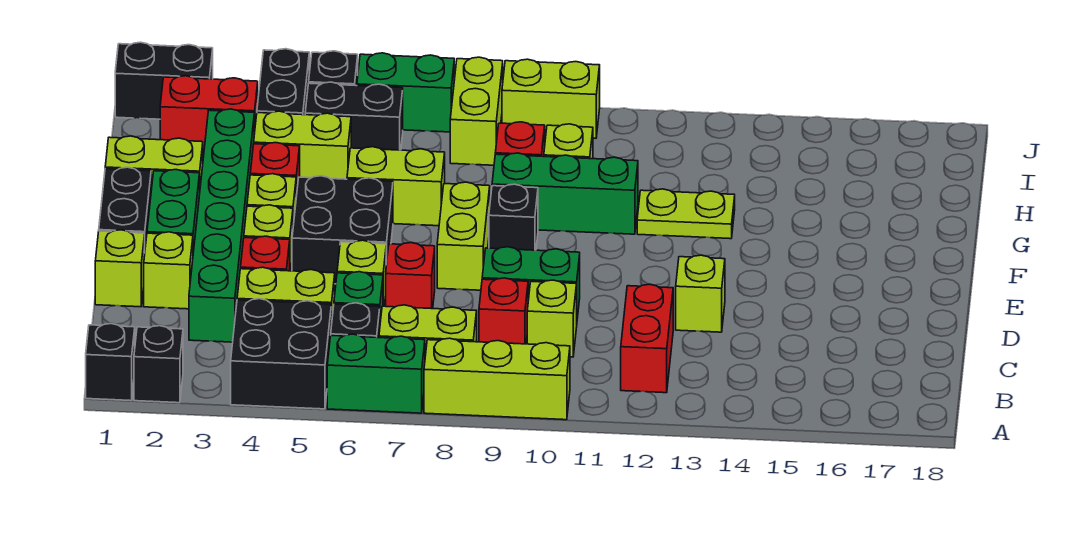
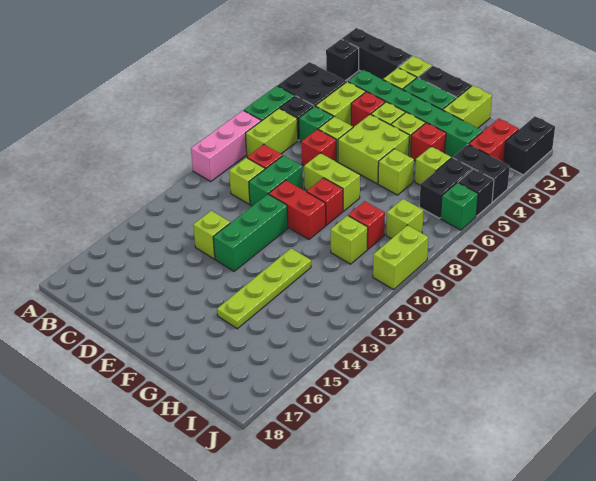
black 1x1 brick [86,324,135,401] -> black 1x3 brick [342,28,412,80]
lime 1x3 brick [424,338,570,420] -> pink 1x3 brick [191,111,261,181]
red 1x2 brick [621,284,673,393] -> red 1x2 brick moved to [269,180,326,239]
black 2x2 brick [292,176,393,284] -> lime 2x2 brick [338,114,410,184]
black 1x1 brick [489,184,538,250] -> red 1x1 brick [307,178,343,225]
lime 1x2 brick [347,147,445,226] -> lime 1x1 brick [378,149,414,195]
green 1x3 brick [492,153,638,234] -> green 1x3 brick moved to [213,194,288,271]
lime 1x2 plate [637,189,735,239] -> lime 1x4 plate [217,248,311,329]
lime 1x2 brick [254,111,351,179] -> lime 1x1 brick [415,147,451,185]
lime 1x2 brick [450,57,503,165] -> lime 1x1 brick [386,199,423,239]
green 1x2 brick [357,53,454,132] -> green 1x1 brick [441,183,478,230]

